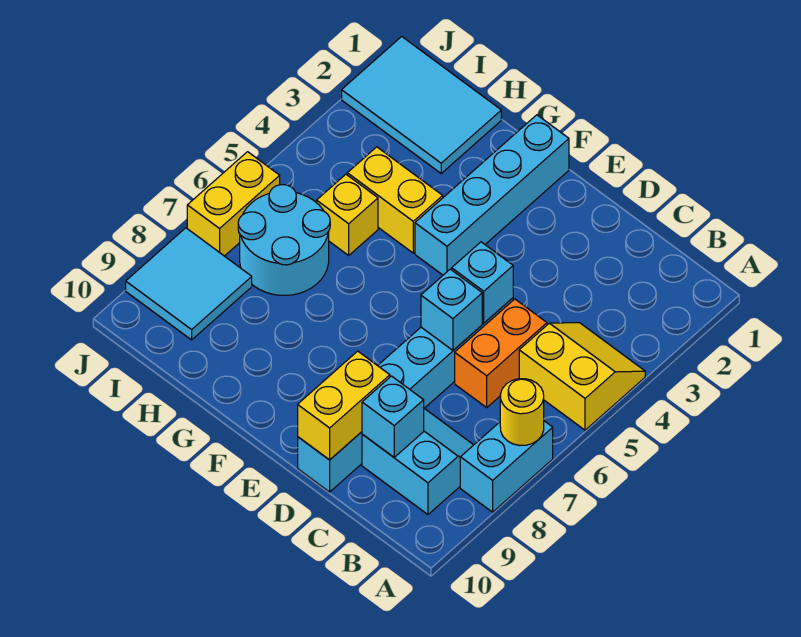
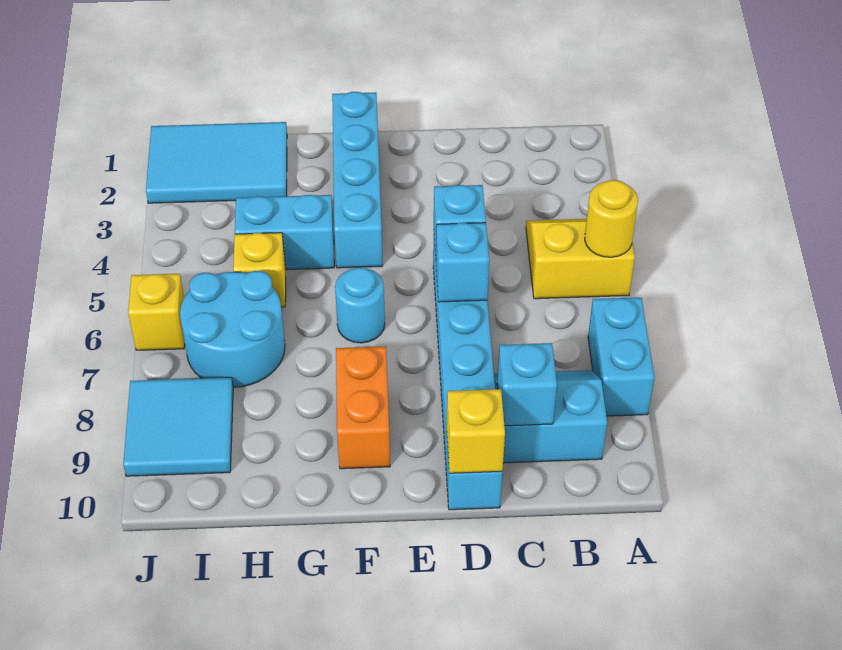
yellow 1x1 round brick [500,379,544,445] -> yellow 1x1 round brick moved to [585,180,638,257]
orange 1x2 brick [455,299,547,407] -> orange 1x2 brick moved to [336,346,390,469]
yellow 1x2 brick [298,351,390,460] -> yellow 1x1 brick [447,389,505,473]
none -> cyan 1x1 round brick [335,268,385,343]
yellow 1x2 brick [347,147,443,253] -> cyan 1x2 brick [235,195,334,270]
yellow 1x2 brick [187,152,280,256] -> yellow 1x1 brick [128,274,185,350]

